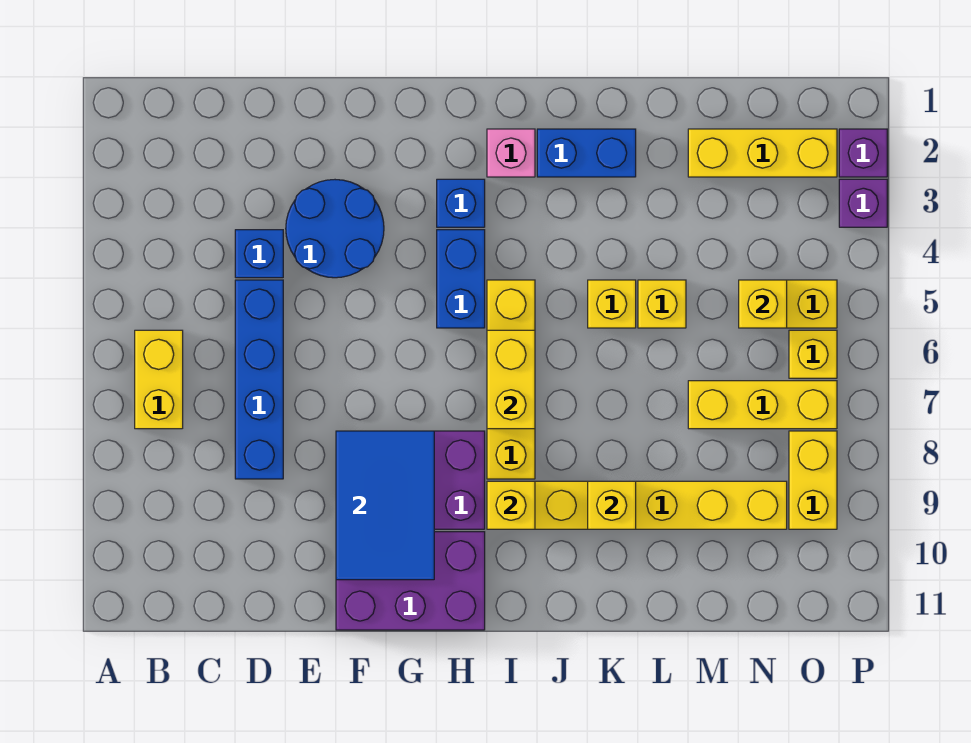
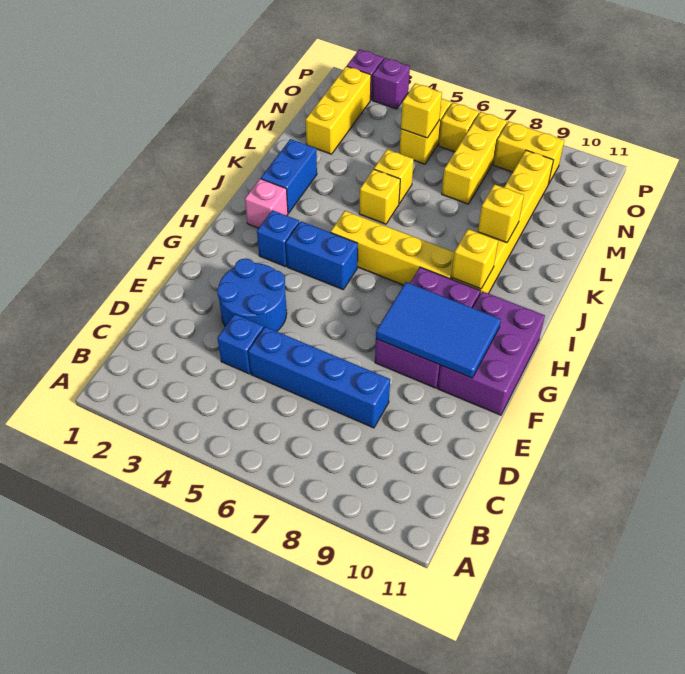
yellow 1x2 brick [135,330,183,429] -> none
yellow 1x2 brick [487,330,535,429] -> none

